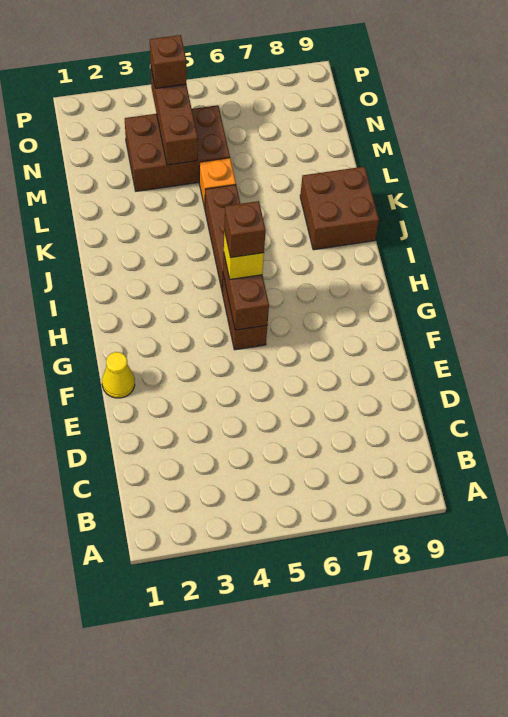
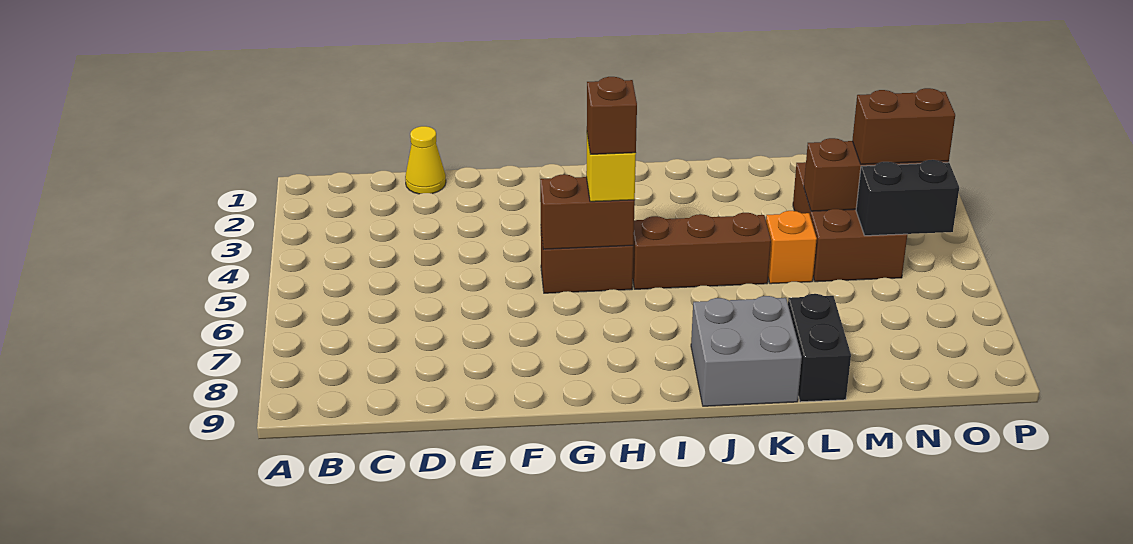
yellow 1x1 cone [102,352,135,398] -> yellow 1x1 cone moved to [405,126,446,194]
brown 2x2 brick [300,167,379,250] -> grey 2x2 brick [691,296,802,406]
none -> black 1x2 brick [788,294,851,402]
none -> black 1x2 brick [856,160,959,236]
brown 1x1 brick [150,35,186,88] -> brown 1x2 brick [852,88,955,164]

